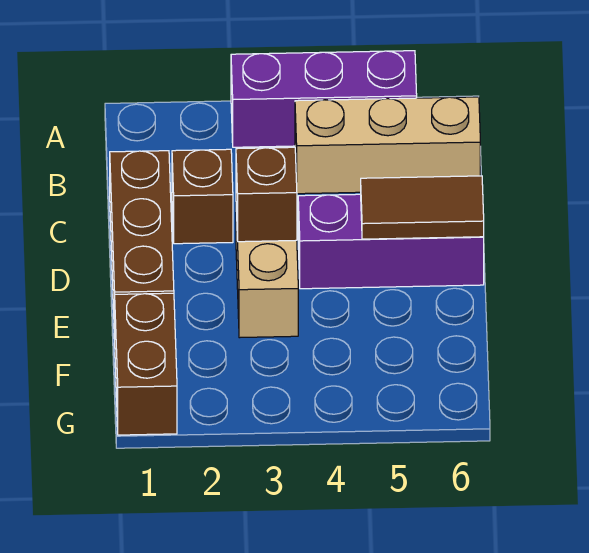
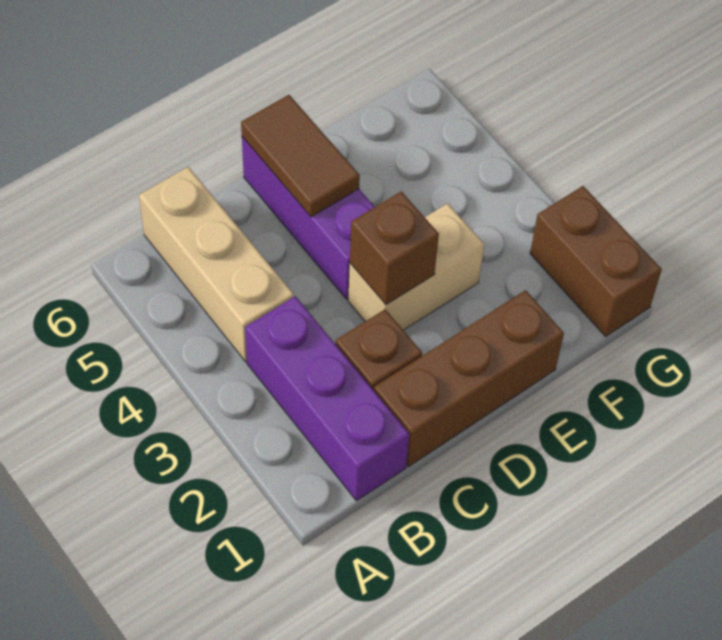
purple 1x3 brick [231,51,417,147] -> purple 1x3 brick moved to [245,296,409,501]
brown 1x2 brick [115,293,177,435] -> brown 1x2 brick turned to [530,186,662,336]

